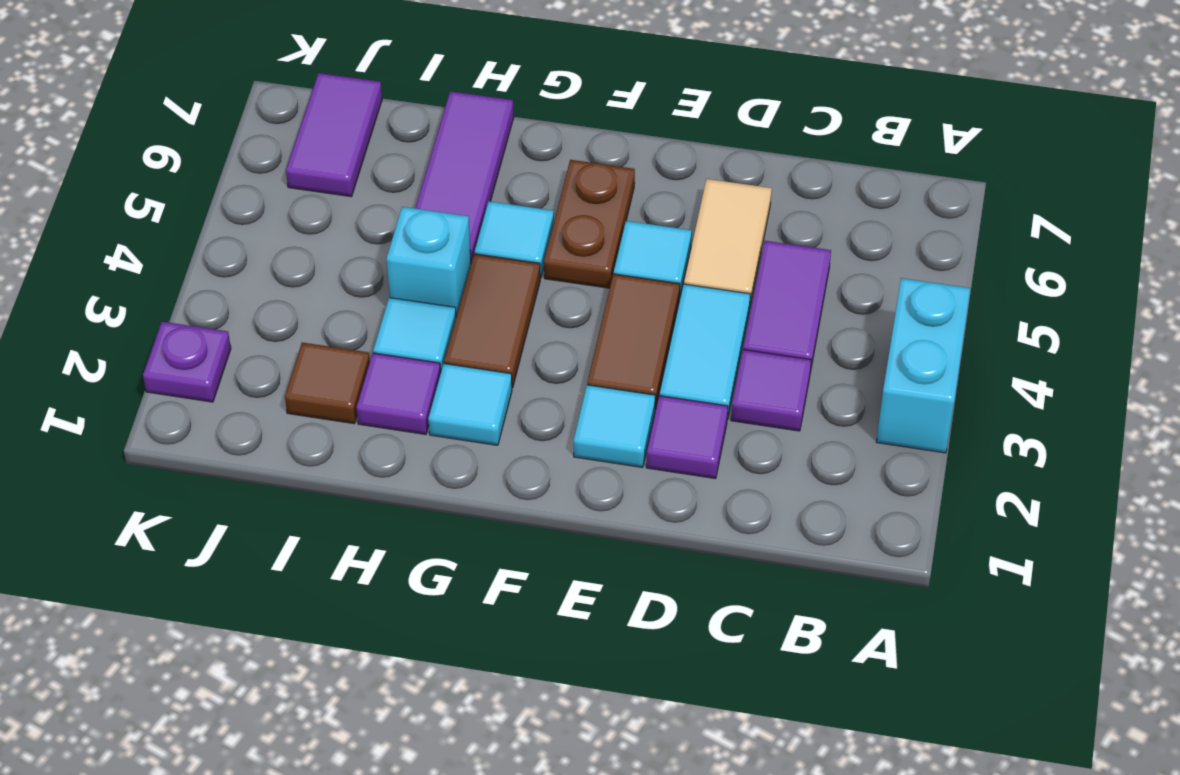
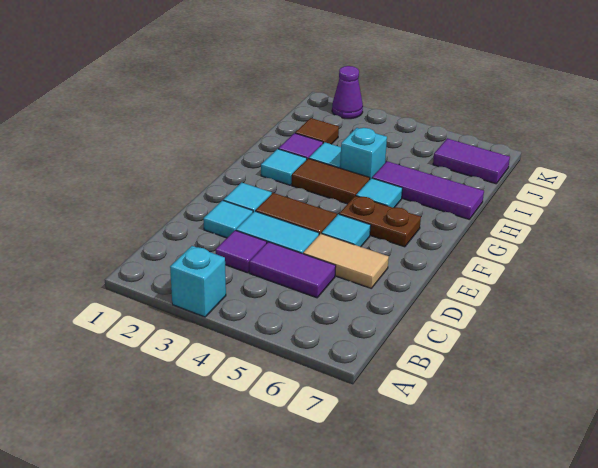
cyan 1x2 brick [876,278,970,453] -> cyan 1x1 brick [170,246,226,317]
purple 1x1 tile [646,396,728,479] -> cyan 1x1 tile [203,200,253,238]
purple 1x1 plate [143,322,231,402] -> purple 1x1 cone [332,66,363,119]

